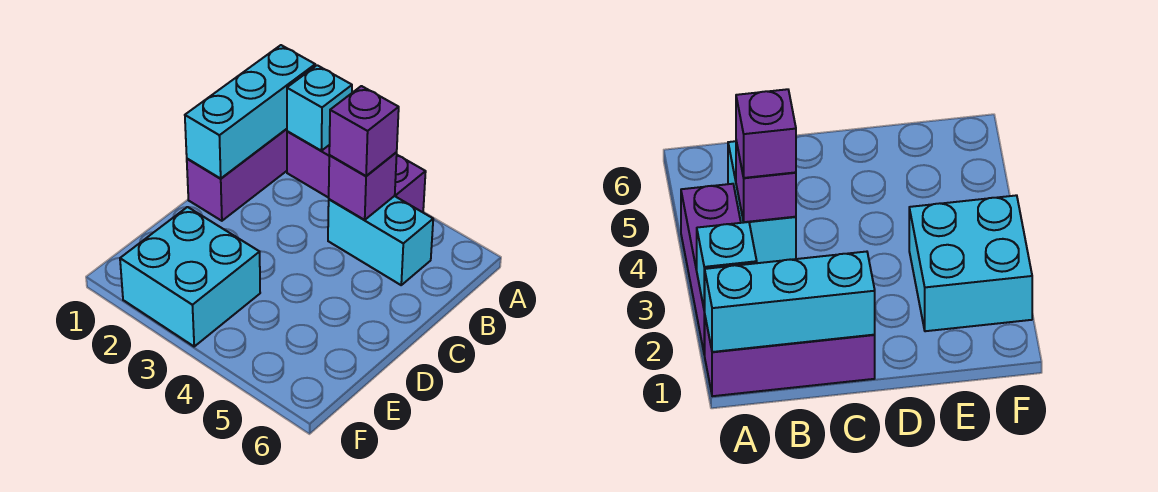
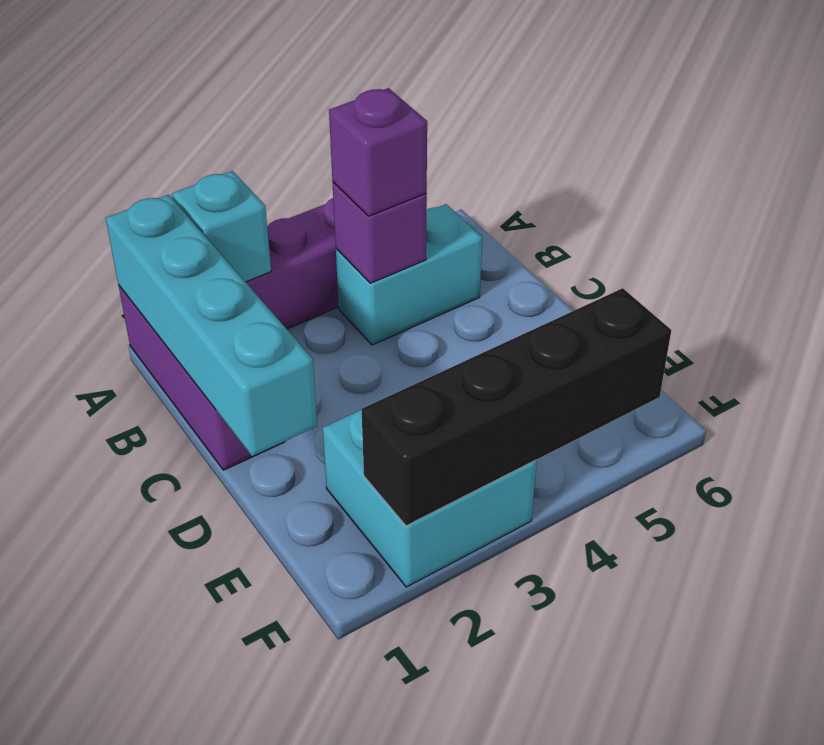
cyan 1x3 brick [185,45,315,178] -> cyan 1x4 brick [106,195,317,456]
none -> black 1x4 brick [361,288,671,526]

